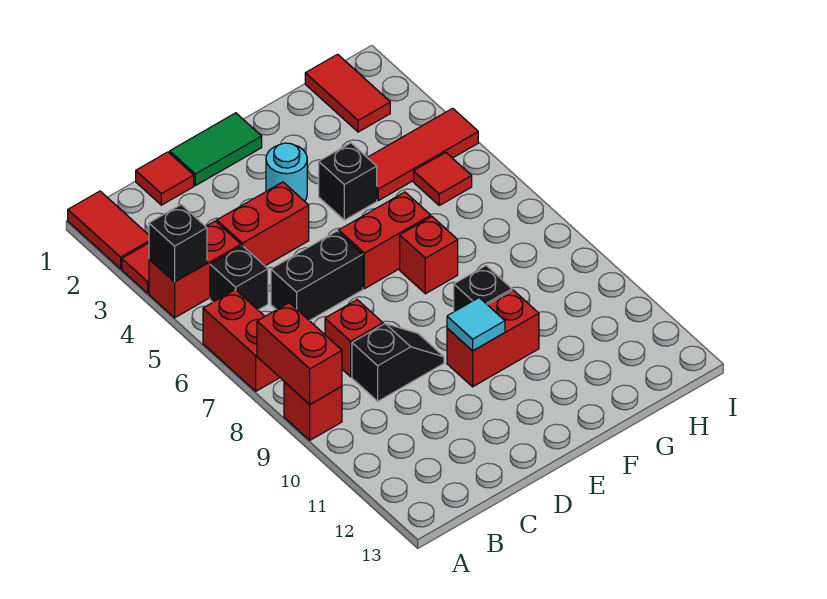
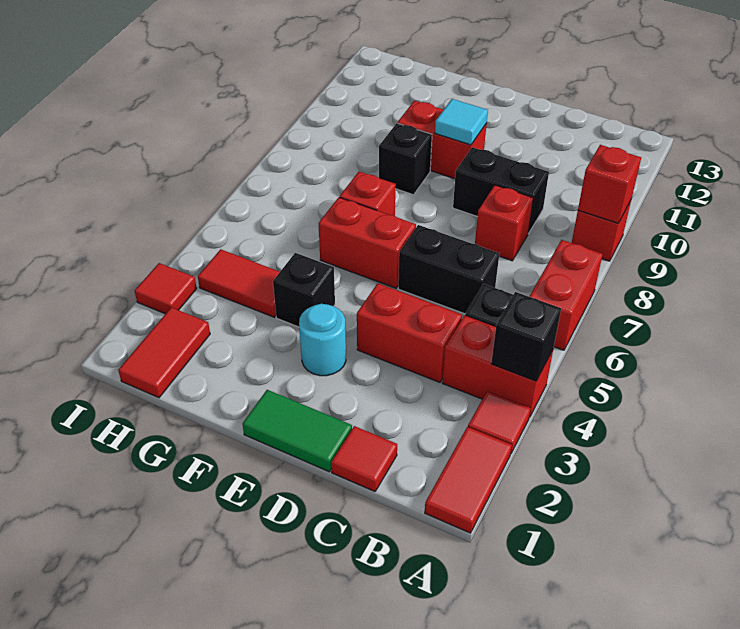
red 1x2 brick [257,303,342,404] -> red 1x1 brick [578,145,641,223]
black 1x2 slope [352,324,444,401] -> black 1x2 brick [453,147,549,234]
red 1x3 tile [367,108,478,201] -> red 1x2 tile [198,249,280,317]
red 1x1 tile [414,152,472,205] -> red 1x1 tile moved to [135,263,197,314]

